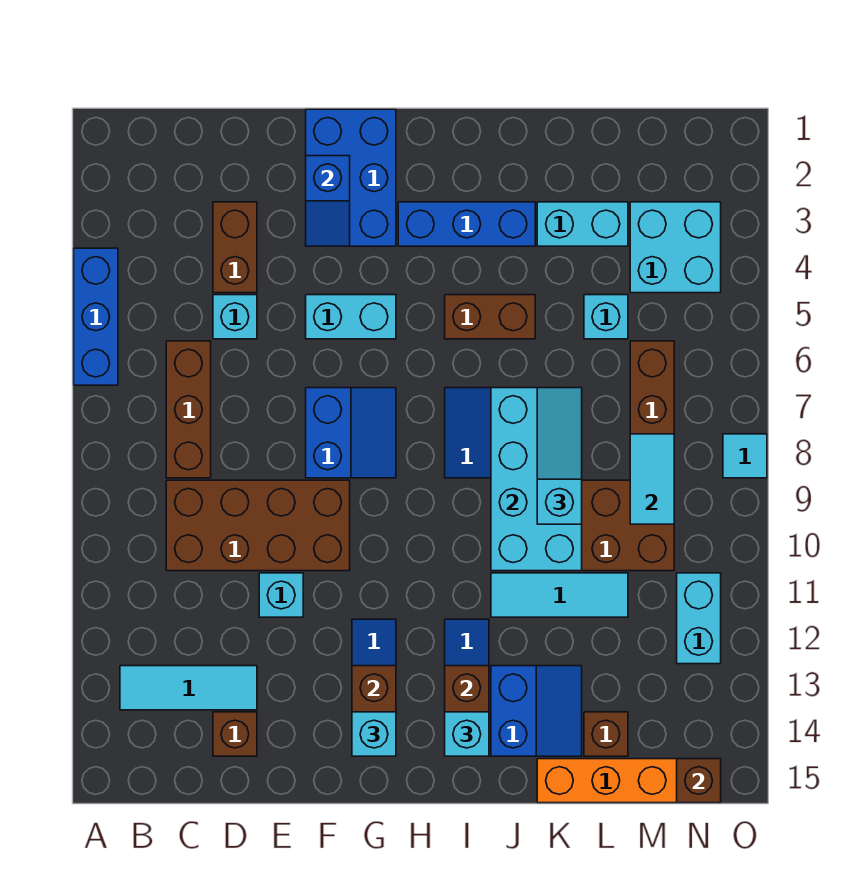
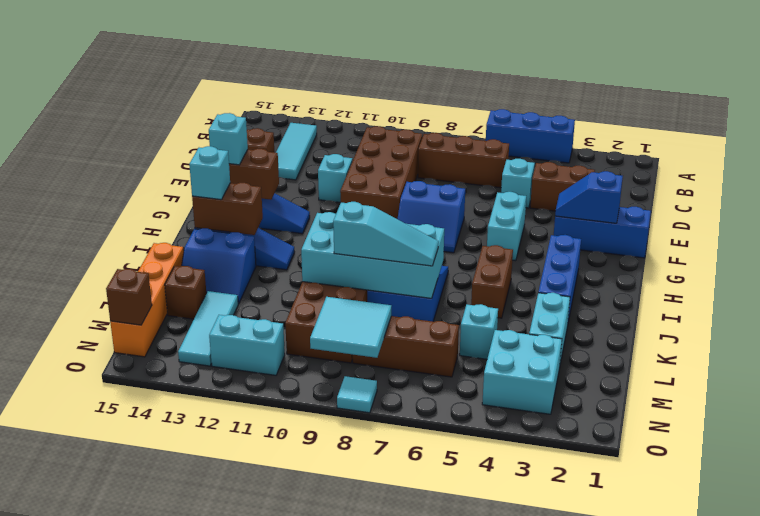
blue 2x3 brick [306,109,396,246] -> blue 1x3 brick [554,207,651,258]
cyan 1x3 tile [491,573,628,617] -> cyan 1x3 tile moved to [178,291,238,366]
cyan 1x2 tile [630,434,674,524] -> cyan 2x2 tile [310,297,391,358]

